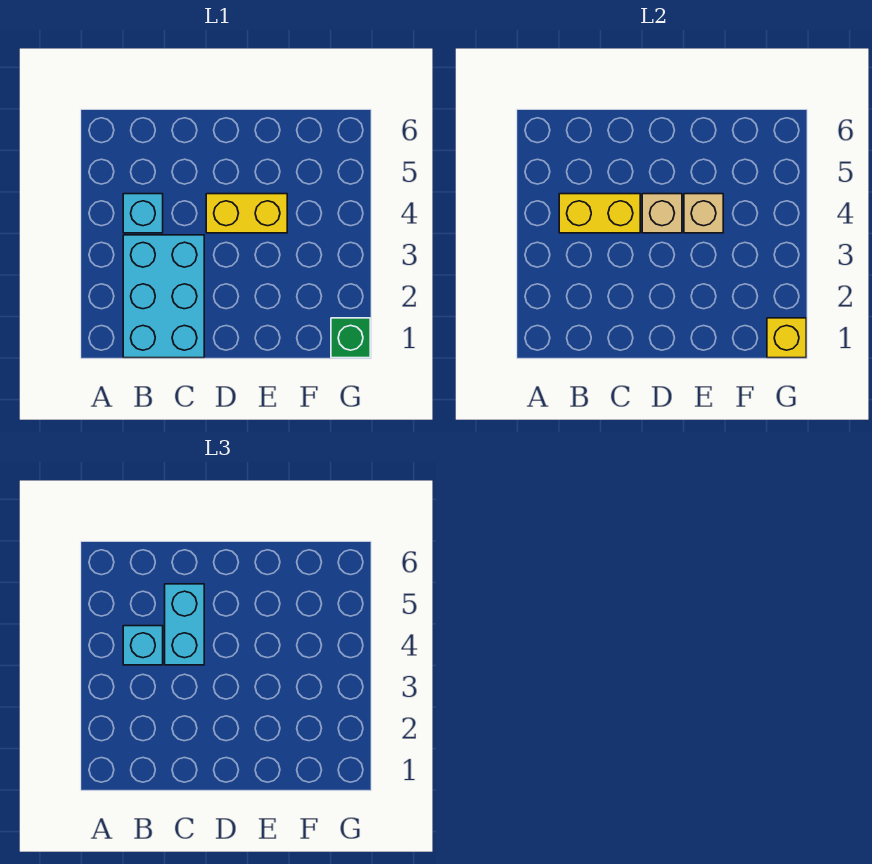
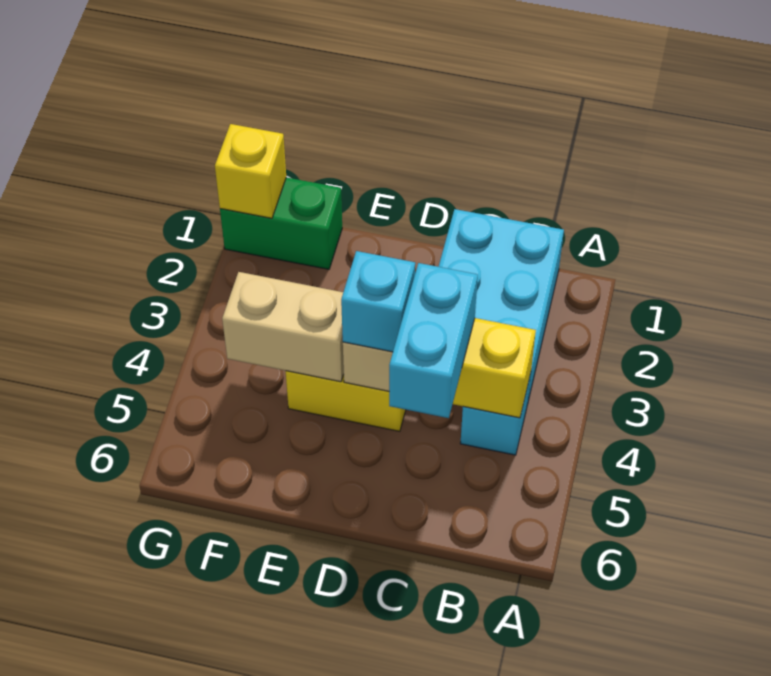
cyan 1x1 brick [123,626,163,665] -> cyan 1x1 brick moved to [341,251,415,352]
tan 1x1 brick [684,194,723,233] -> tan 1x2 brick [222,272,344,382]
green 1x1 brick [331,318,370,358] -> green 1x2 brick [220,177,342,269]

